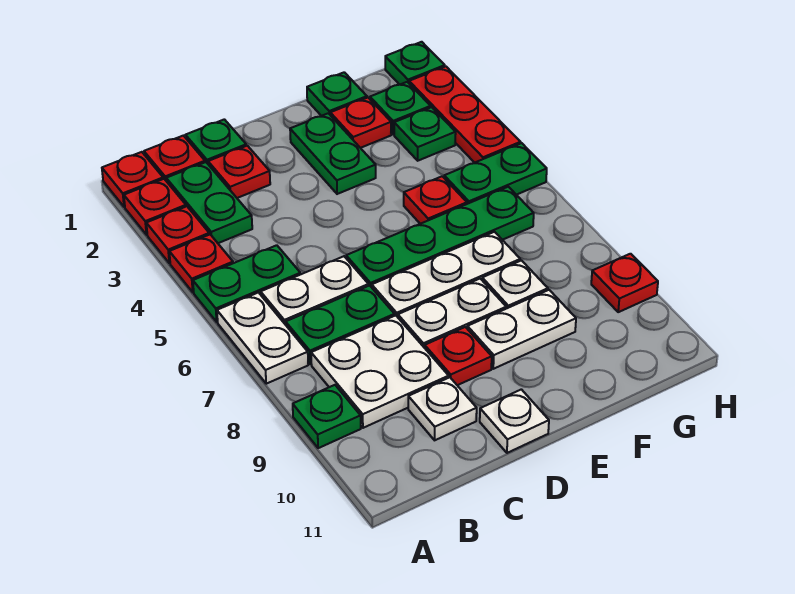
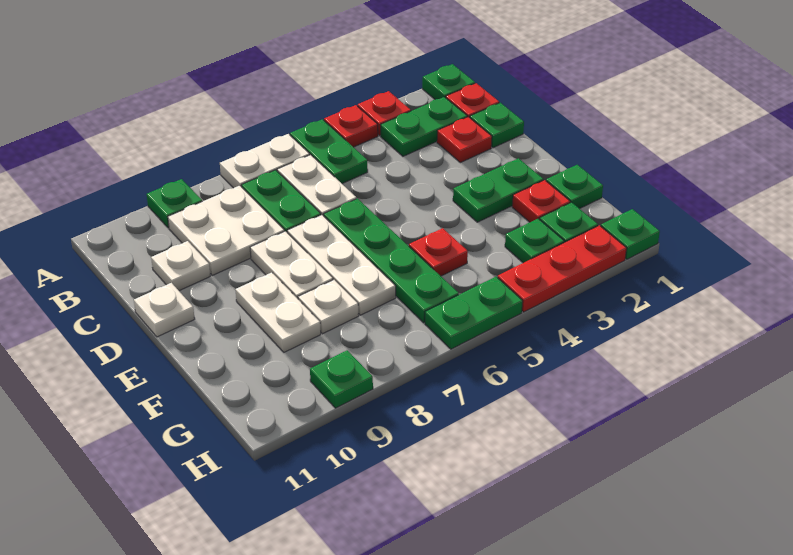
red 1x1 plate [102,152,163,207] -> green 1x1 plate [422,64,475,99]
red 1x1 plate [124,179,186,235] -> none
red 1x1 plate [425,327,492,385] -> none
green 1x2 plate [444,143,547,204] -> green 1x2 plate turned to [425,277,523,349]
red 1x1 plate [591,254,658,312] -> green 1x1 plate [310,350,373,408]

